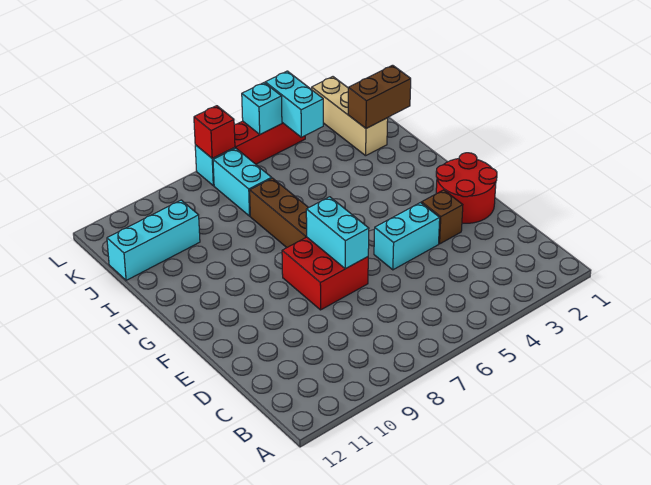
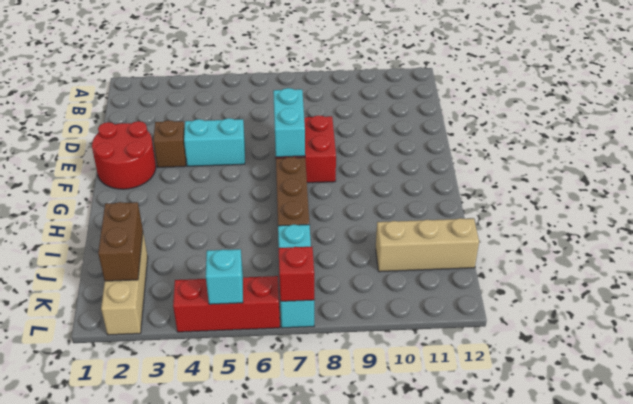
brown 1x2 brick [348,65,411,128] -> brown 1x2 brick turned to [98,202,143,281]
cyan 1x3 brick [107,200,200,280] -> tan 1x3 brick [376,218,479,272]
cyan 1x2 brick [265,71,323,137] -> none

